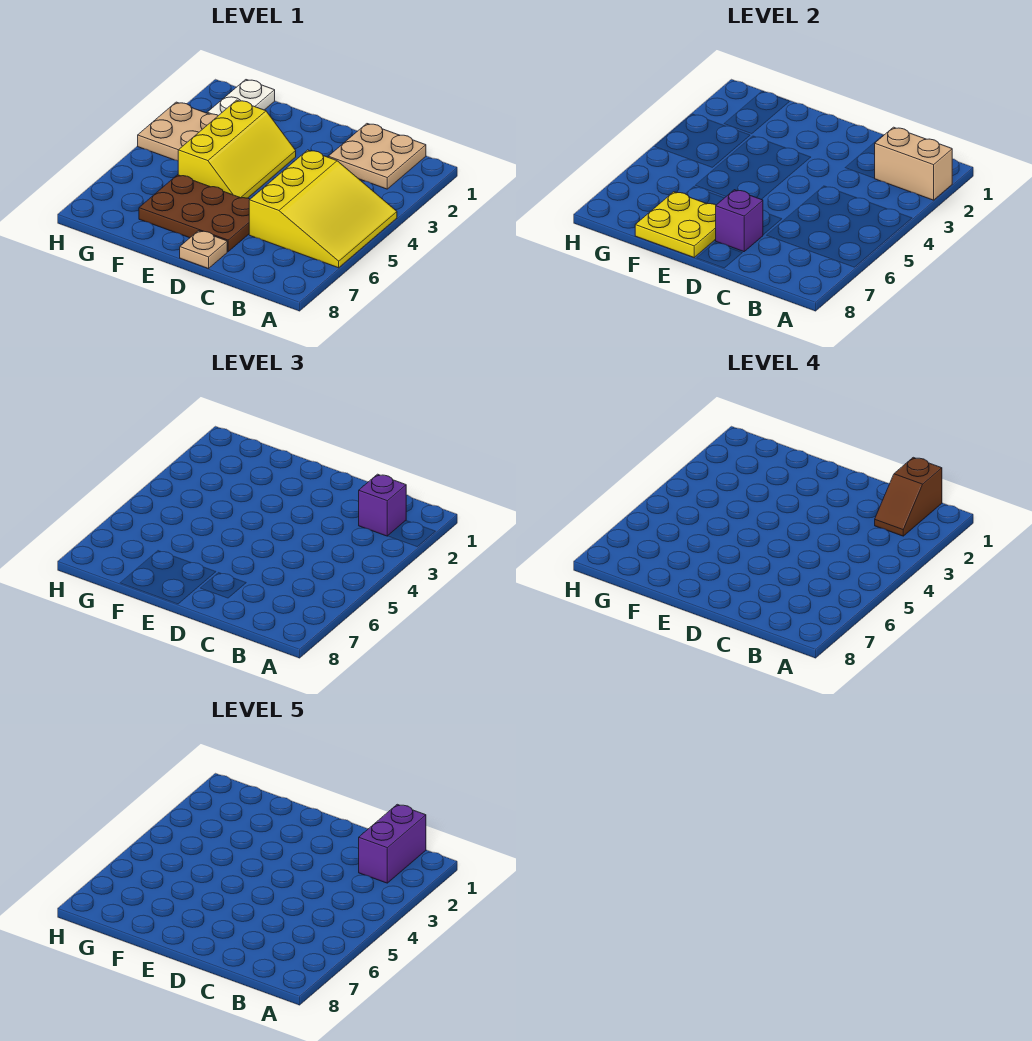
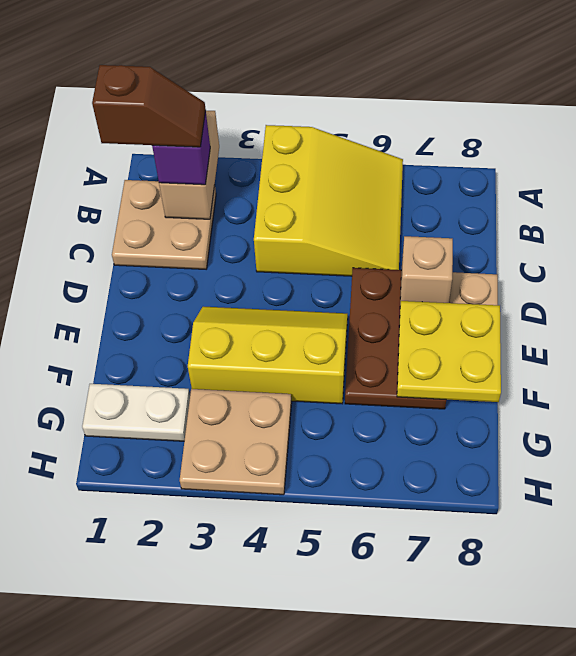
yellow 3x3 slope [249,150,397,268] -> yellow 3x3 slope turned to [254,125,403,276]
purple 1x2 brick [359,804,426,883] -> none
purple 1x1 brick [716,190,763,252] -> tan 1x1 brick [400,236,453,305]

